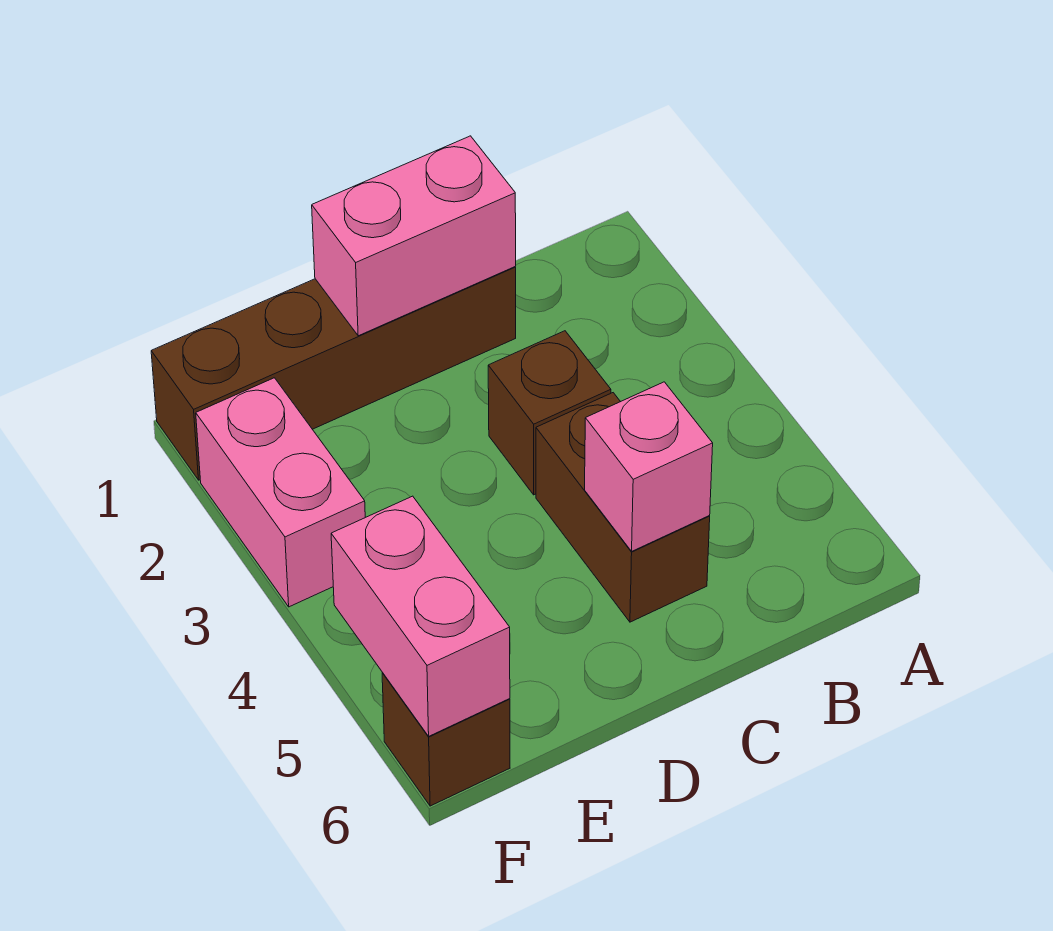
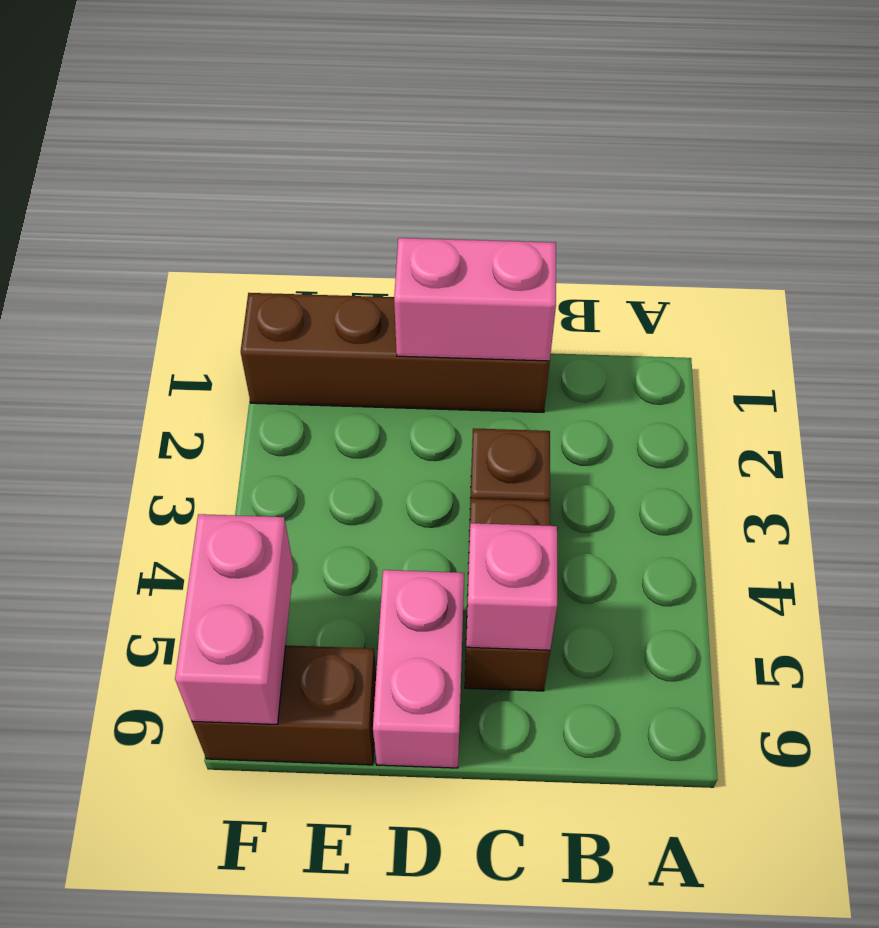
pink 1x2 brick [196,378,365,607] -> pink 1x2 brick moved to [373,570,464,768]
brown 1x1 brick [382,672,510,806] -> brown 1x2 brick [192,646,376,765]

